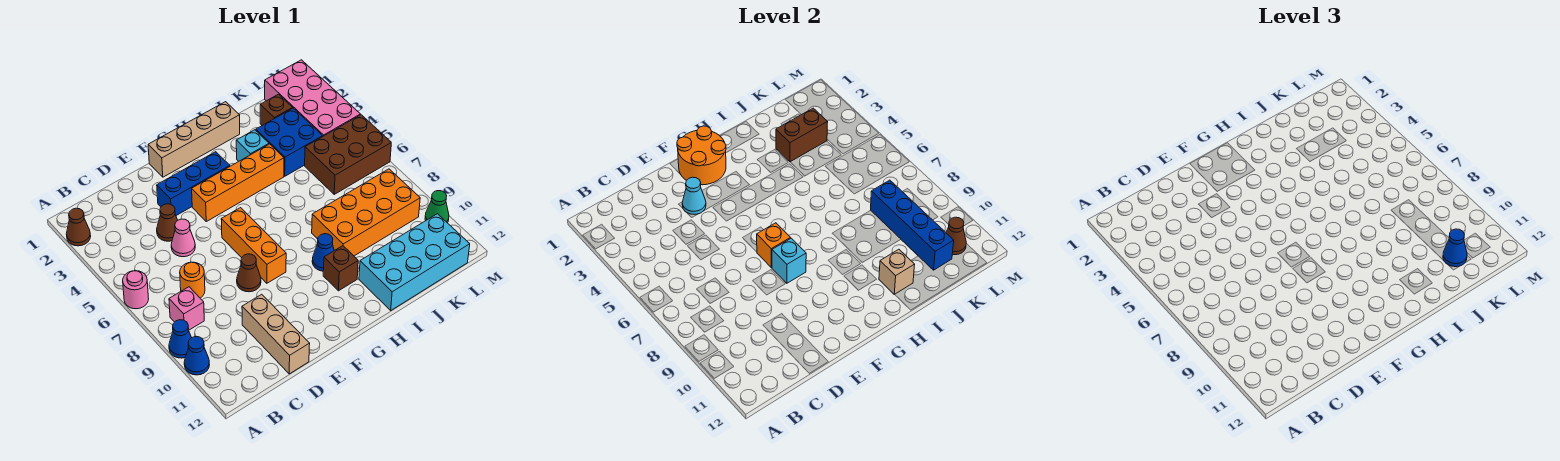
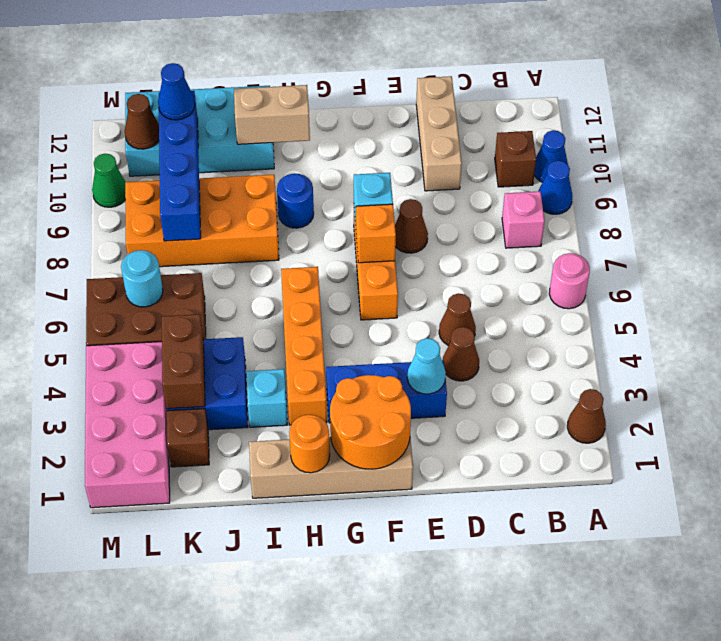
orange 1x1 round brick [180,262,205,298] -> orange 1x1 round brick moved to [289,415,330,473]
pink 1x1 cone [171,219,195,257] -> brown 1x1 cone [439,293,476,346]
orange 1x4 brick [192,144,284,222] -> orange 1x4 brick turned to [281,267,327,425]
blue 1x1 cone [312,234,334,271] -> blue 1x1 round brick [277,173,314,228]
brown 1x1 brick [323,246,358,291] -> brown 1x1 brick moved to [495,131,536,187]
tan 1x1 brick [879,249,915,295] -> tan 1x2 brick [234,85,310,144]
brown 1x2 brick [776,108,828,162] -> brown 1x2 brick turned to [162,314,205,409]
none -> cyan 1x1 round brick [121,250,163,307]

